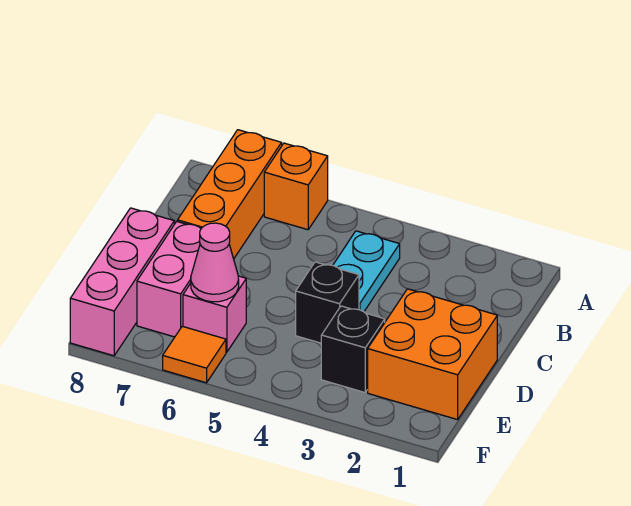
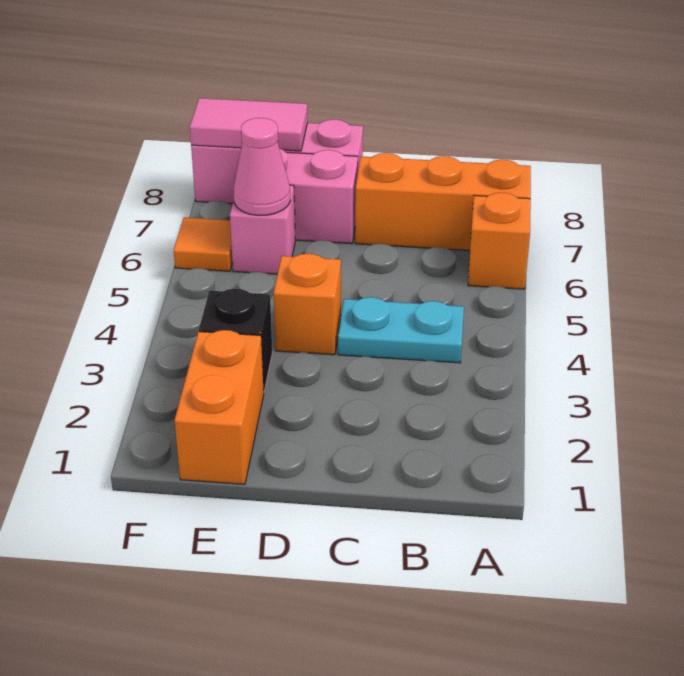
orange 2x2 brick [368,289,497,420] -> orange 1x2 brick [174,330,264,484]
black 1x1 brick [296,262,359,343] -> orange 1x1 brick [274,254,341,355]
none -> pink 1x2 tile [190,98,308,151]

